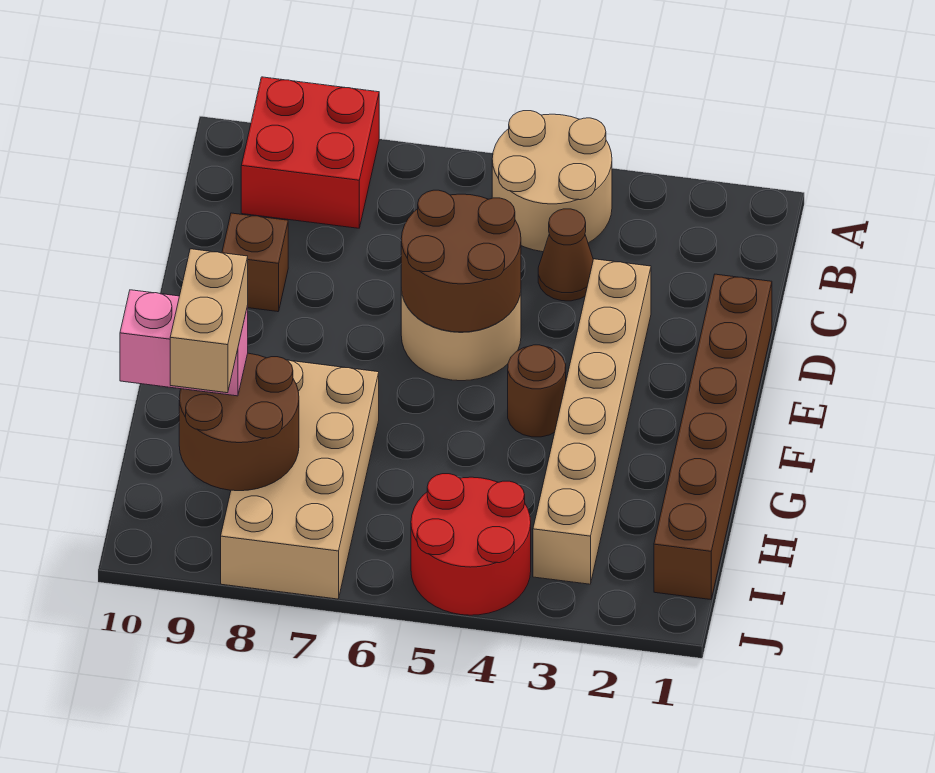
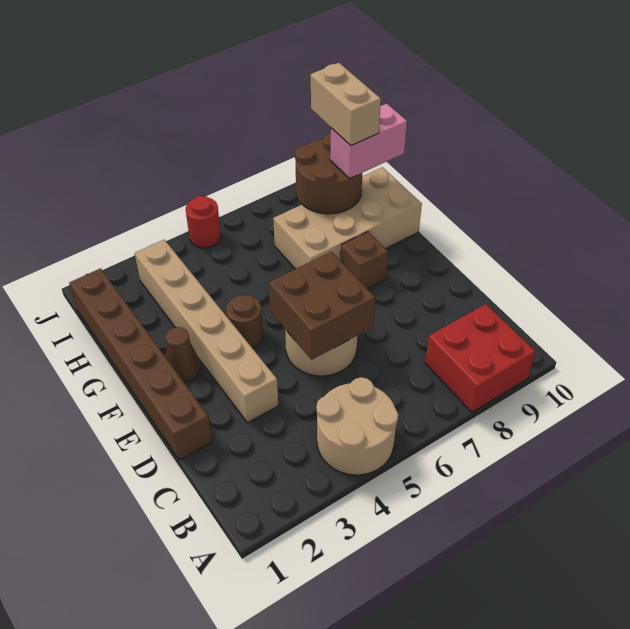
brown 1x1 cone [538,209,593,301] -> brown 1x1 cone moved to [165,327,200,382]
brown 2x2 round brick [401,190,521,332] -> brown 2x2 brick [269,252,375,360]
brown 1x1 brick [222,213,288,312] -> brown 1x1 brick moved to [341,232,388,289]
tan 2x4 brick [221,360,379,599] -> tan 2x4 brick turned to [273,167,422,269]
red 2x2 round brick [411,474,531,615] -> red 1x1 round brick [186,196,221,248]

